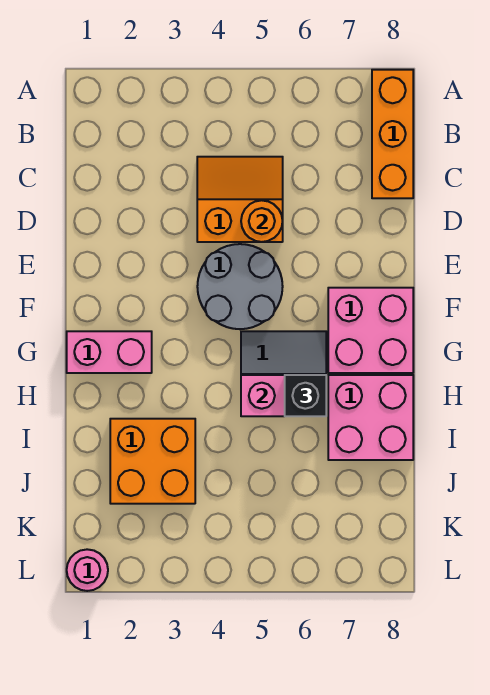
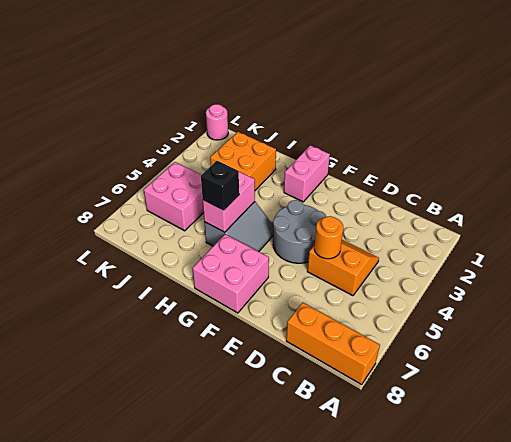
orange 2x2 slope [197,157,283,242] -> orange 2x2 slope turned to [307,240,379,296]
pink 2x2 brick [328,375,413,460] -> pink 2x2 brick moved to [144,162,204,231]

